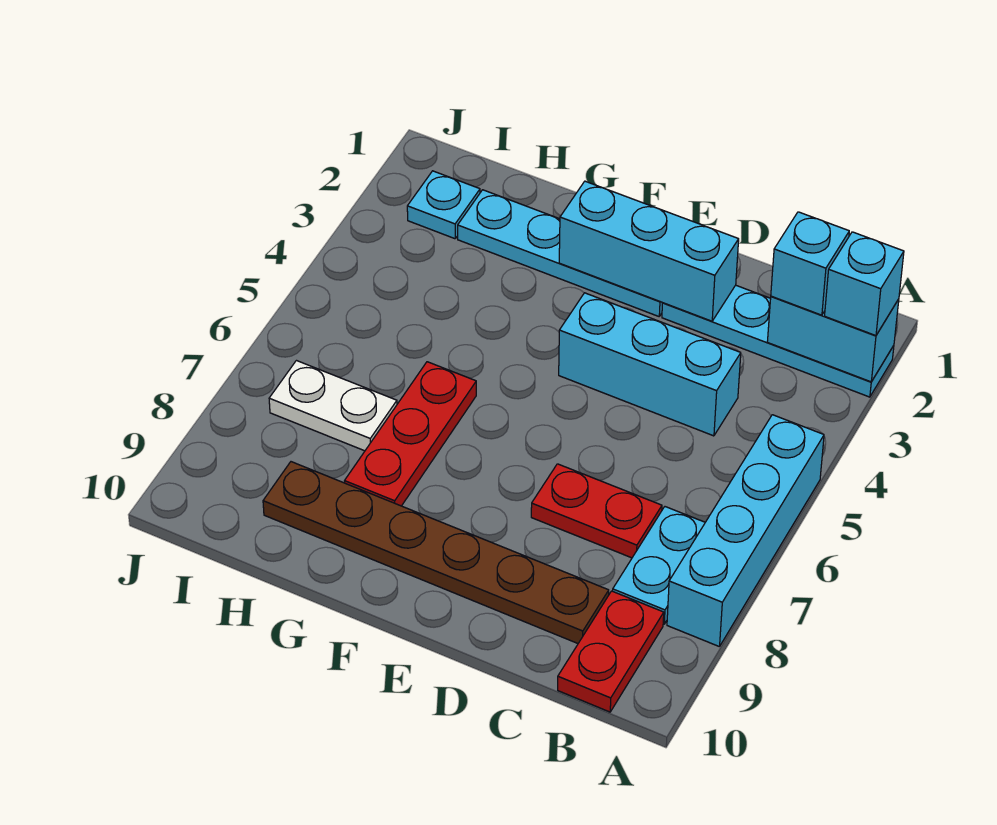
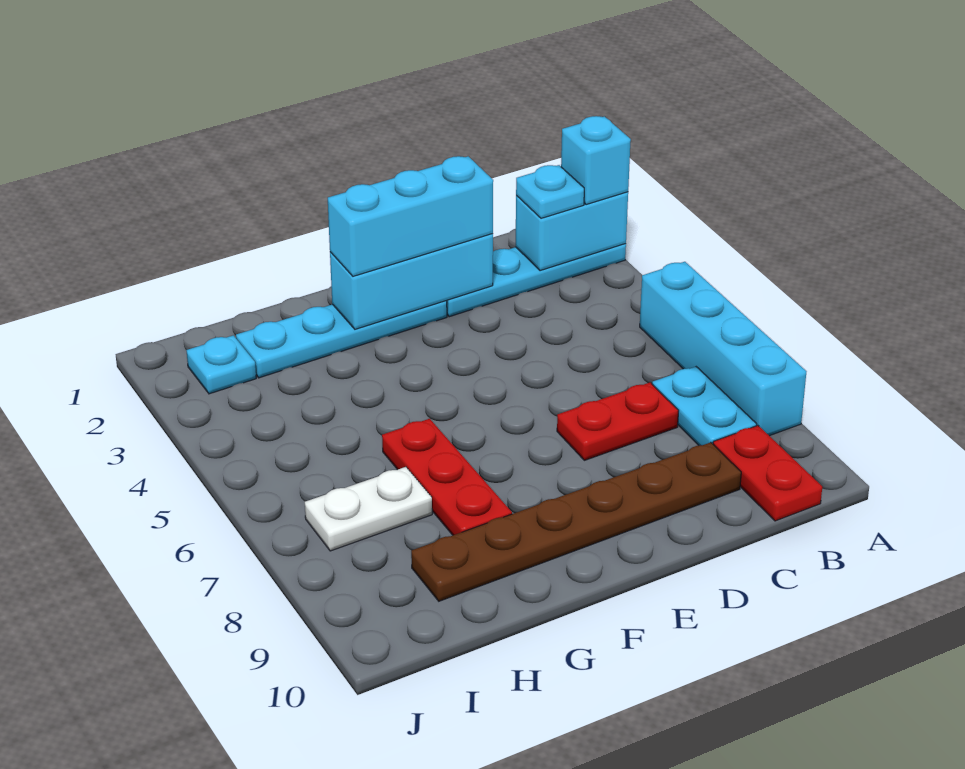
cyan 1x1 brick [771,212,849,315] -> cyan 1x1 plate [516,165,584,218]
cyan 1x3 brick [559,293,741,436] -> cyan 1x3 brick moved to [328,156,493,276]

